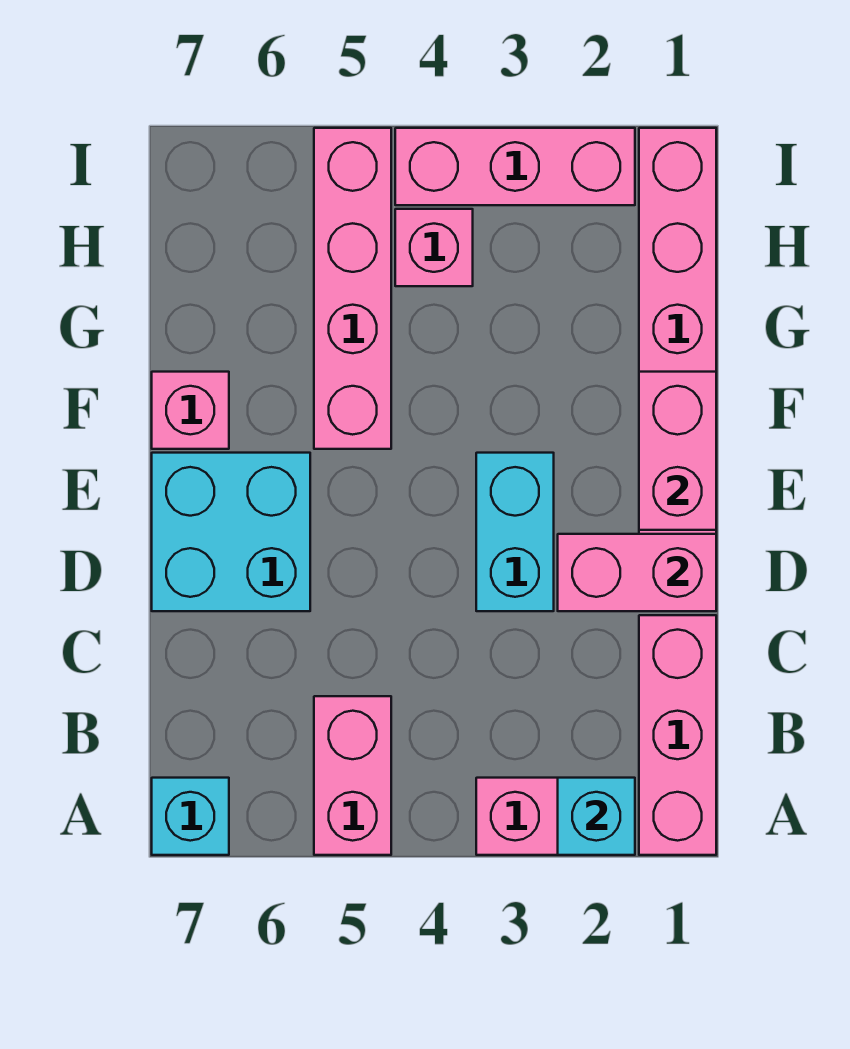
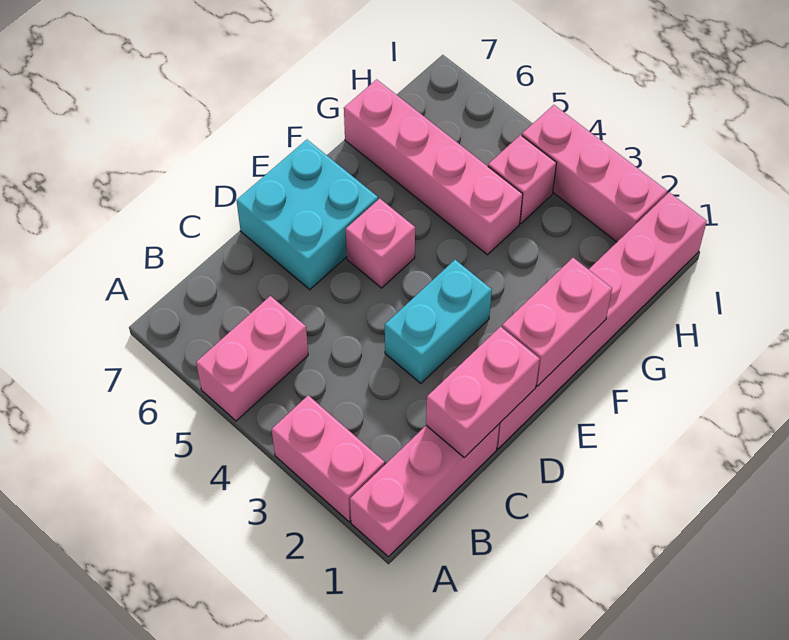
cyan 1x1 brick [558,778,635,855] -> none
cyan 1x1 brick [152,778,229,855] -> none
pink 1x2 brick [558,534,716,611] -> pink 1x2 brick turned to [426,327,540,458]
pink 1x4 brick [314,128,391,449] -> pink 1x4 brick turned to [344,79,523,255]
pink 1x1 brick [152,372,229,449] -> pink 1x1 brick moved to [346,199,415,288]

